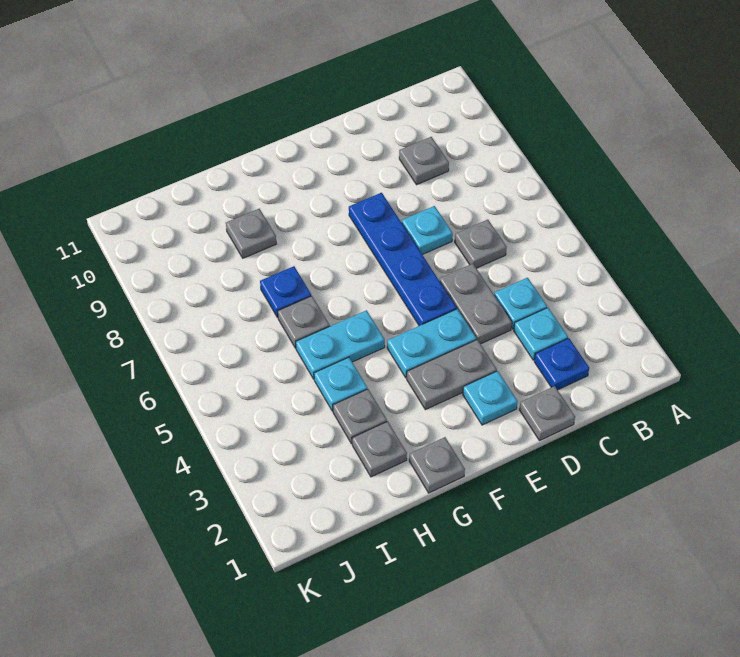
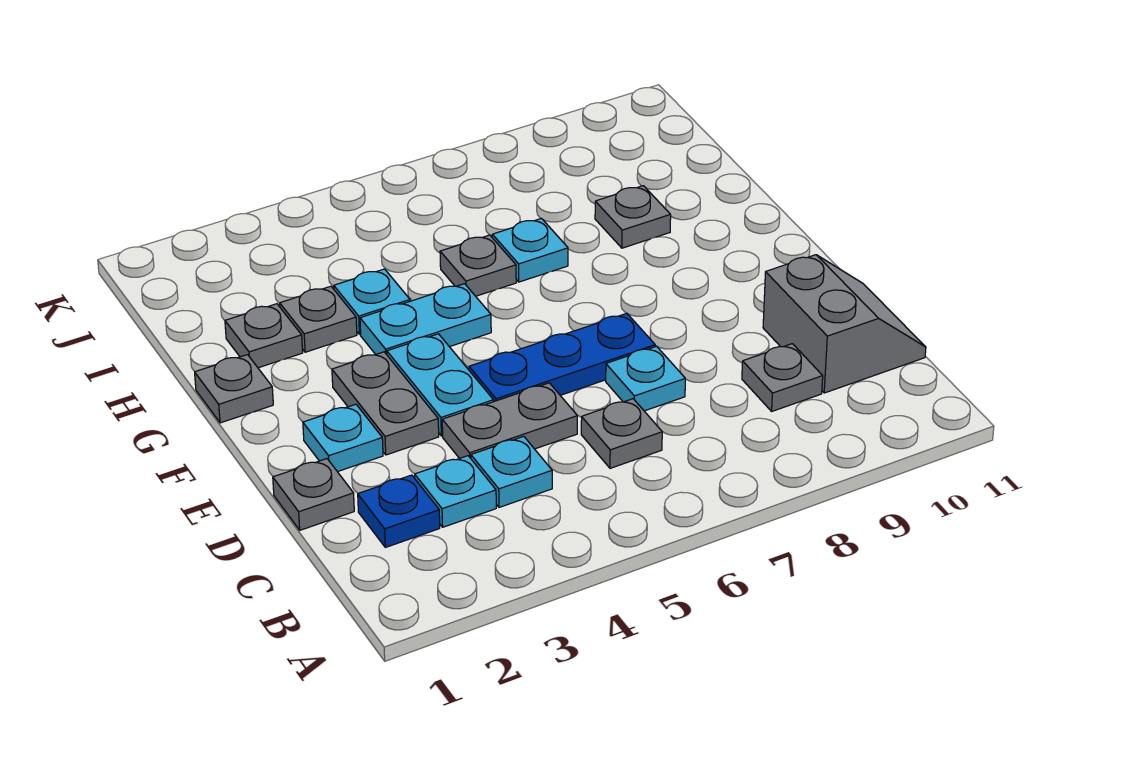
none -> grey 2x2 slope [763,255,926,393]
blue 1x4 plate [349,193,457,326] -> blue 1x3 plate [469,313,655,402]
cyan 1x2 plate [296,310,385,379] -> cyan 1x2 plate turned to [360,284,491,355]
blue 1x1 plate [260,266,311,318] -> cyan 1x1 plate [492,219,568,282]

